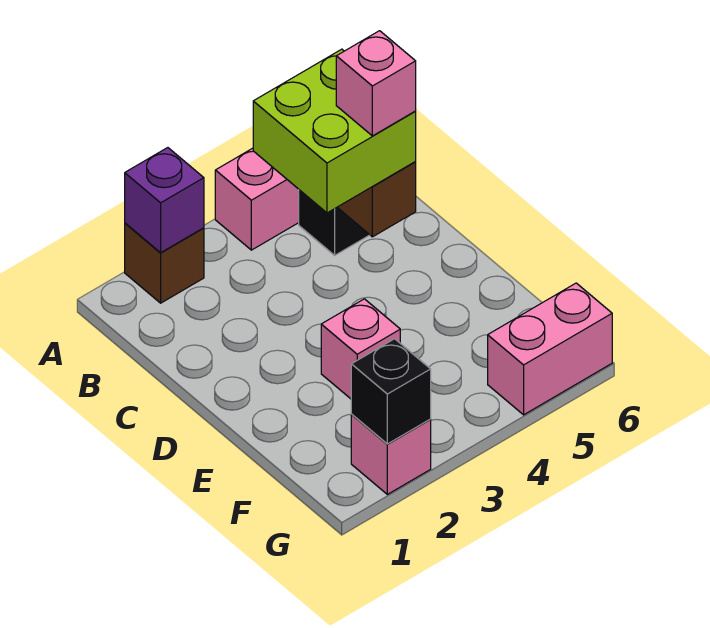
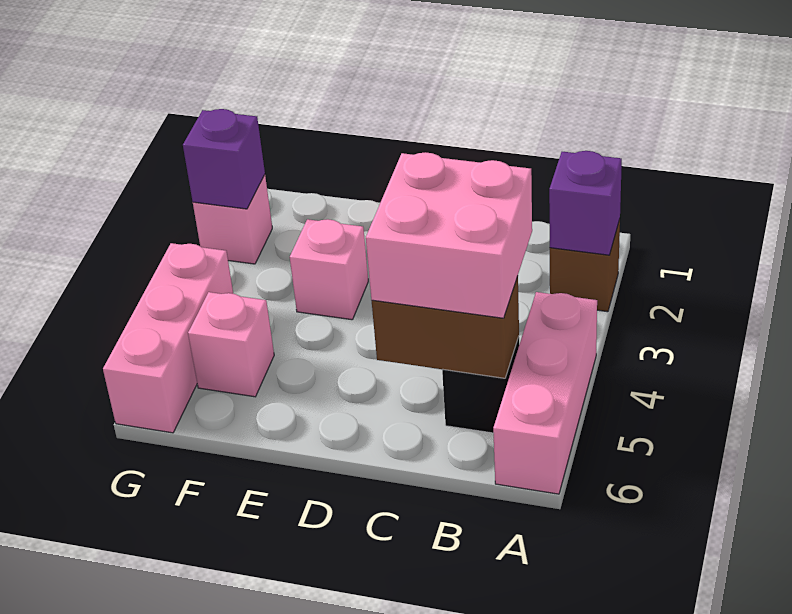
lime 2x2 brick [253,49,416,213] -> pink 2x2 brick [366,152,532,318]
pink 1x1 brick [336,31,416,136] -> pink 1x1 brick moved to [188,292,274,397]
black 1x1 brick [351,339,431,444] -> purple 1x1 brick [183,109,265,209]
pink 1x2 brick [488,283,612,415] -> pink 1x3 brick [103,243,233,433]

